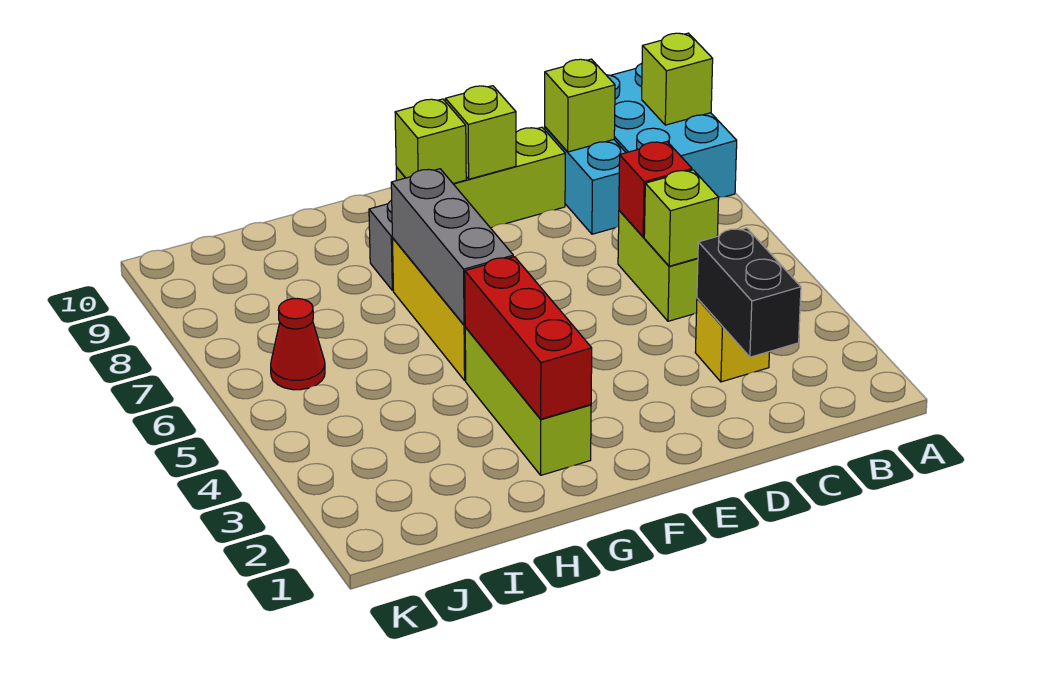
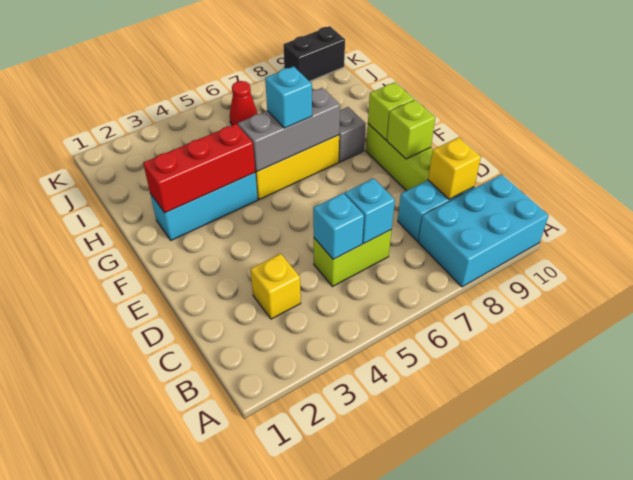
lime 1x1 brick [642,33,713,125] -> none
black 1x2 brick [697,228,801,357] -> black 1x2 brick moved to [283,26,345,81]
lime 1x1 brick [644,170,719,266] -> cyan 1x1 brick [313,193,364,259]
red 1x1 brick [619,142,692,237] -> cyan 1x1 brick [345,178,395,243]
lime 1x1 brick [545,59,615,152] -> yellow 1x1 brick [428,137,481,199]
lime 1x3 brick [465,328,591,475] -> cyan 1x3 brick [150,173,258,240]
none -> cyan 1x1 brick [265,66,312,128]

